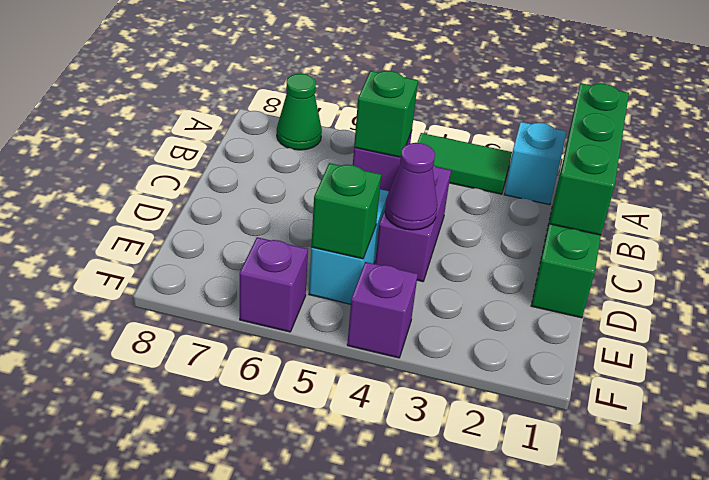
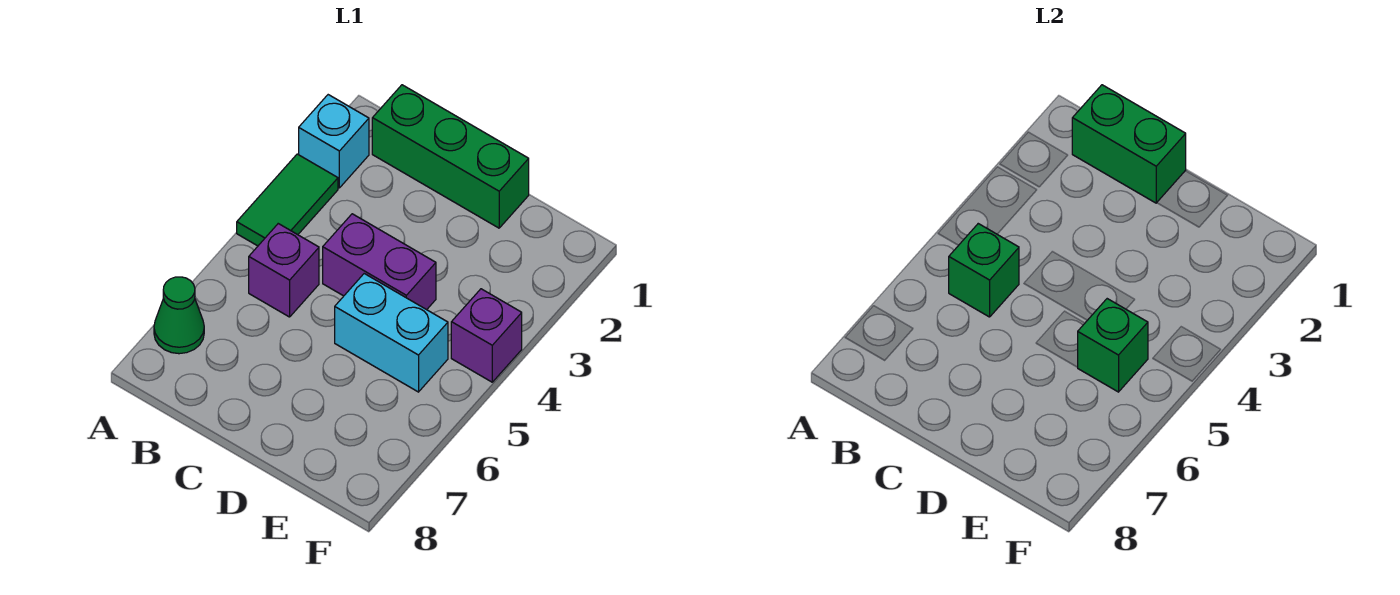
green 1x3 brick [550,83,629,235] -> green 1x2 brick [1072,85,1186,203]
purple 1x1 cone [385,143,437,230] -> none
purple 1x1 brick [240,237,308,332] -> none

